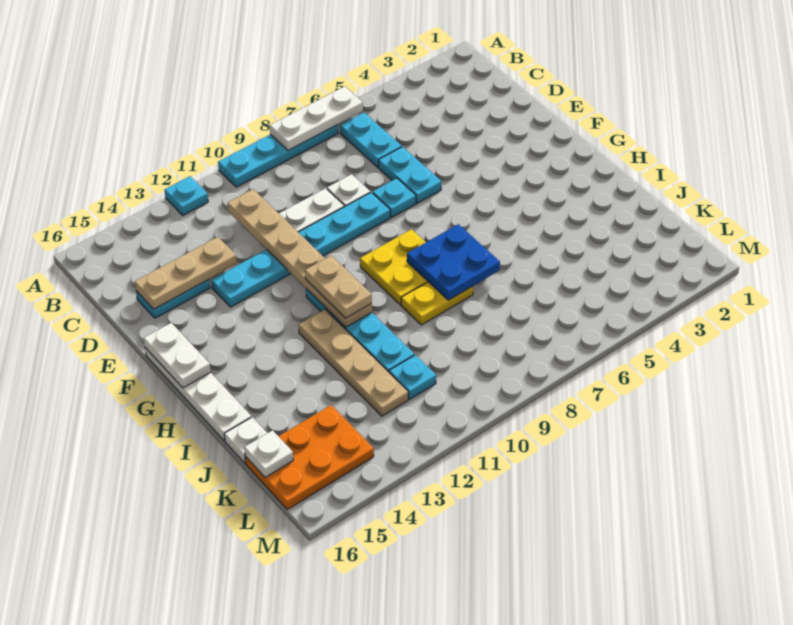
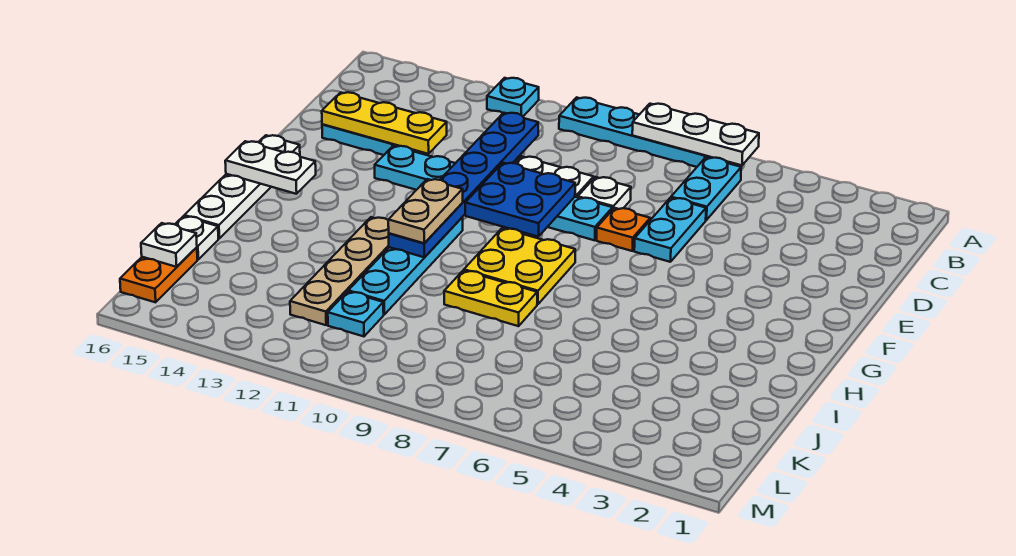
tan 1x6 plate [228,189,372,327] -> blue 1x6 plate [389,113,538,257]
tan 1x3 plate [135,237,237,309] -> yellow 1x3 plate [322,92,447,154]
cyan 1x1 plate [373,178,416,217] -> orange 1x1 plate [597,208,650,251]
white 1x2 plate [144,323,211,388] -> white 1x2 plate turned to [225,141,316,194]
blue 2x2 plate [407,224,500,300] -> blue 2x2 plate moved to [465,163,575,237]
orange 2x3 plate [245,405,374,509] -> orange 1x2 plate [120,247,197,302]

